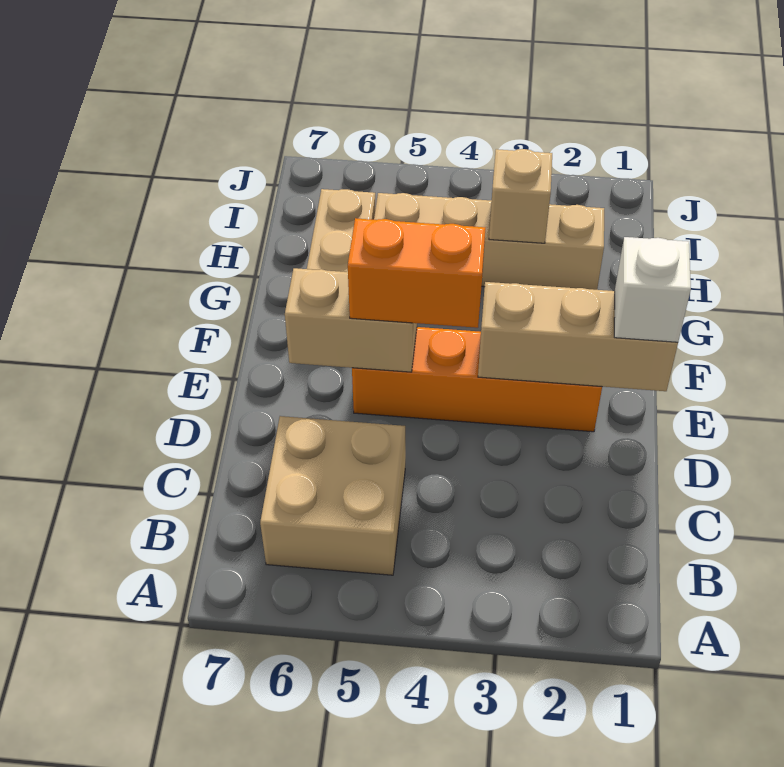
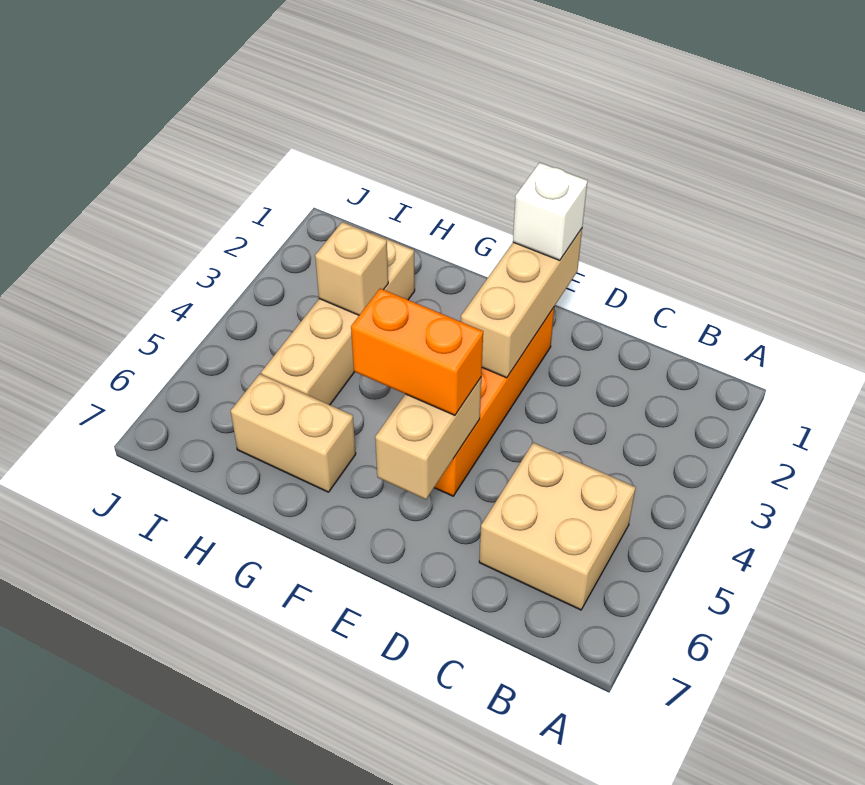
orange 1x2 brick [348,218,485,328] -> orange 1x2 brick turned to [351,288,483,415]

